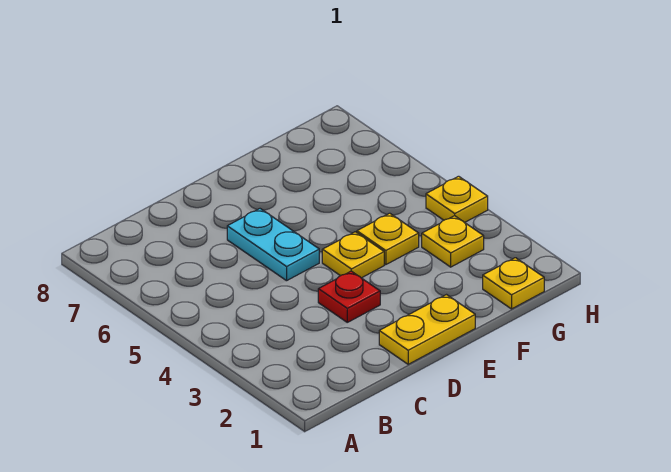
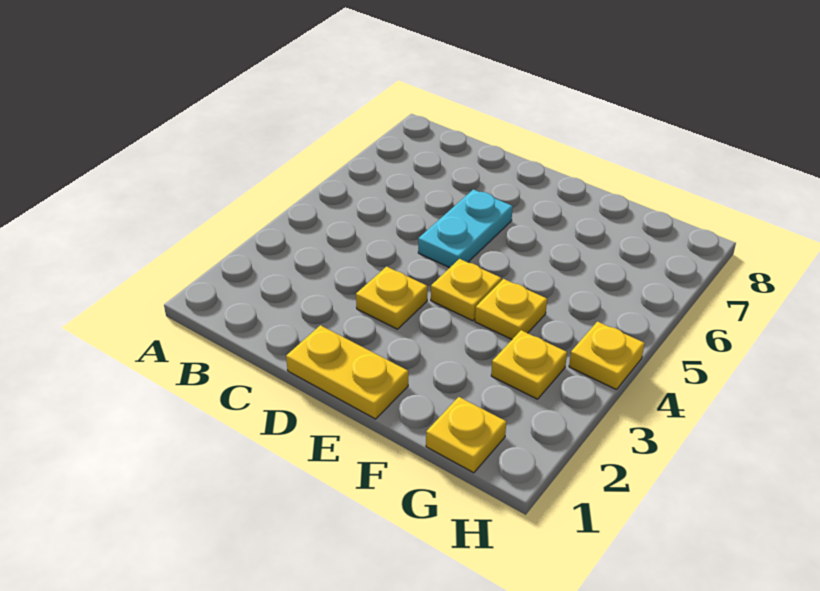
red 1x1 plate [318,271,380,322] -> yellow 1x1 plate [356,266,427,329]

